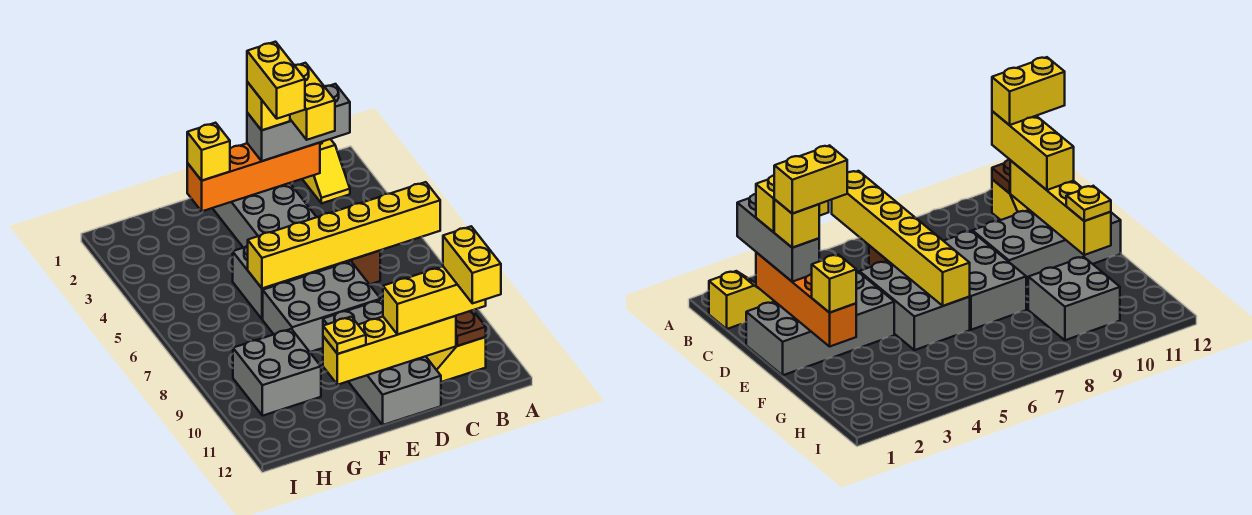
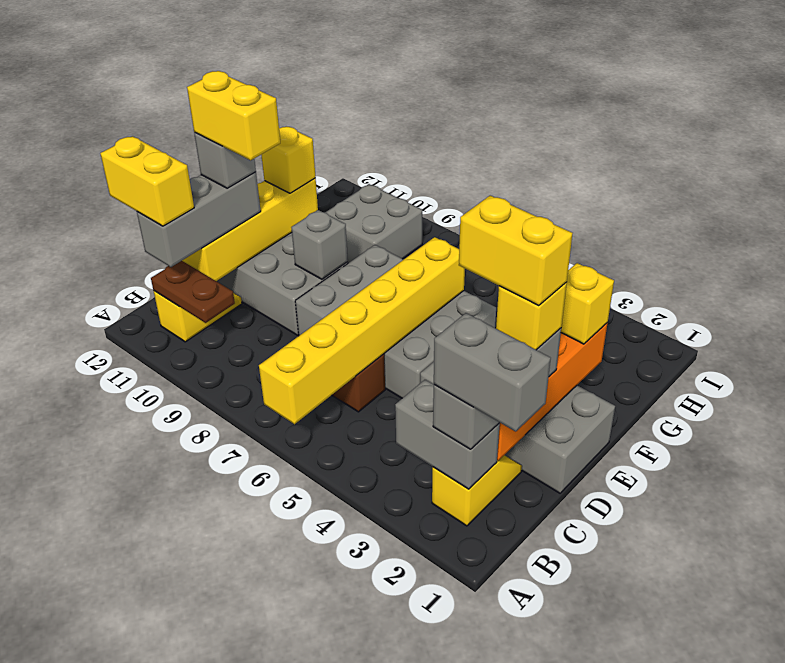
yellow 1x2 slope [303,139,350,203] -> yellow 1x2 slope turned to [432,455,522,526]
none -> grey 1x2 brick [434,313,551,432]
none -> grey 1x2 brick [395,380,500,489]
brown 1x1 plate [456,310,486,346] -> brown 1x2 plate [151,261,235,323]
yellow 1x3 brick [383,266,486,334] -> grey 1x3 brick [137,172,261,267]
yellow 1x2 brick [290,63,335,140] -> yellow 1x2 brick moved to [187,71,280,160]
none -> grey 1x1 brick [194,133,256,188]
none -> grey 1x1 brick [291,210,348,279]
yellow 1x1 plate [323,317,366,354] -> yellow 1x1 brick [261,127,316,193]

